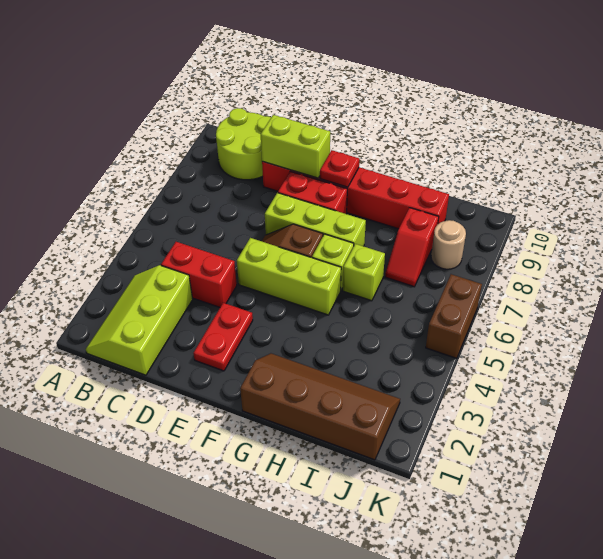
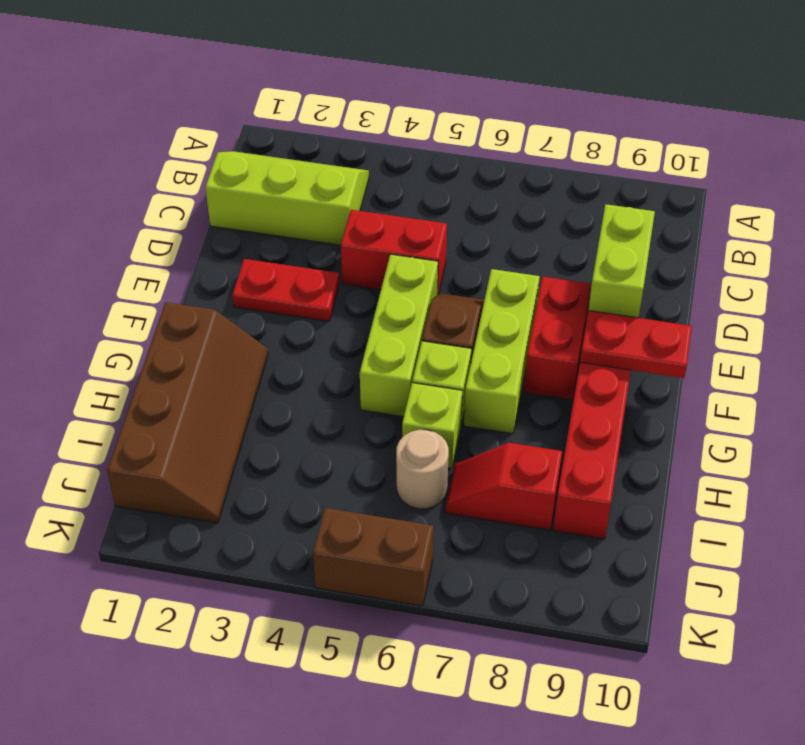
lime 2x2 round brick [216,108,271,180] -> none
red 1x2 brick [161,242,237,307] -> red 1x2 brick turned to [341,210,447,295]
red 1x1 plate [320,150,359,187] -> red 1x2 plate [580,311,692,378]
tan 1x1 round brick [431,220,466,269] -> tan 1x1 round brick moved to [396,430,449,509]

